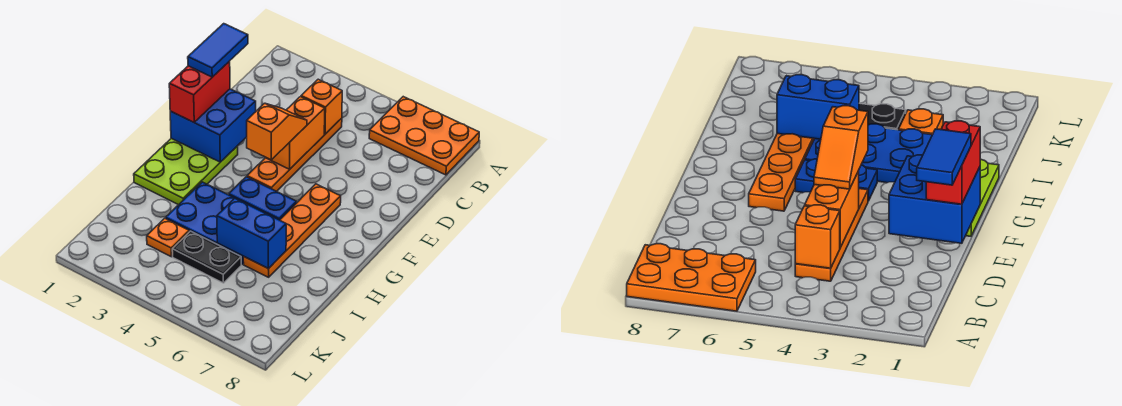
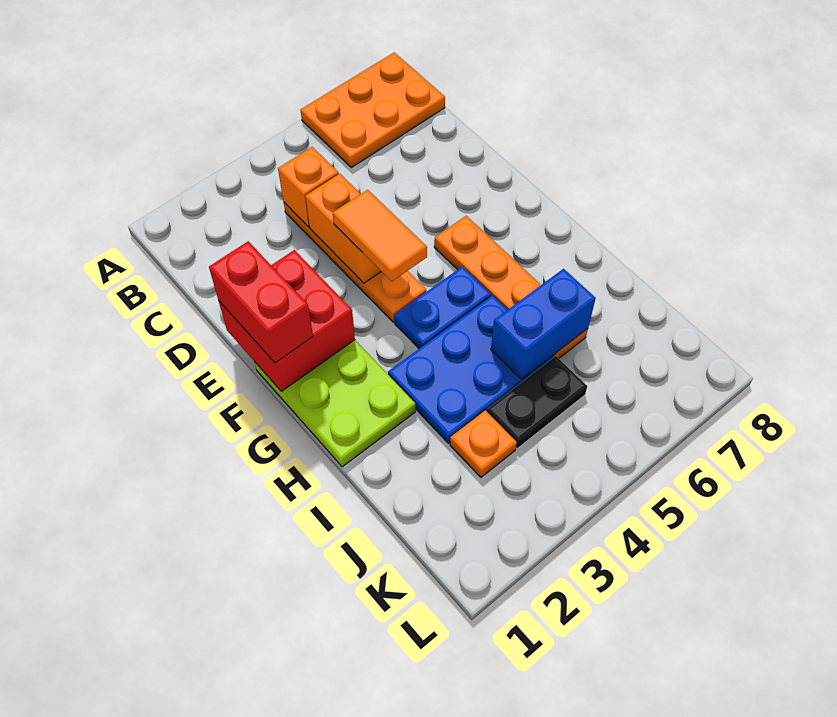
blue 1x2 tile [188,24,248,77] -> none
blue 2x2 brick [170,89,256,162] -> red 2x2 brick [218,250,355,391]
orange 1x2 slope [247,103,307,160] -> orange 1x2 tile [333,190,427,281]

